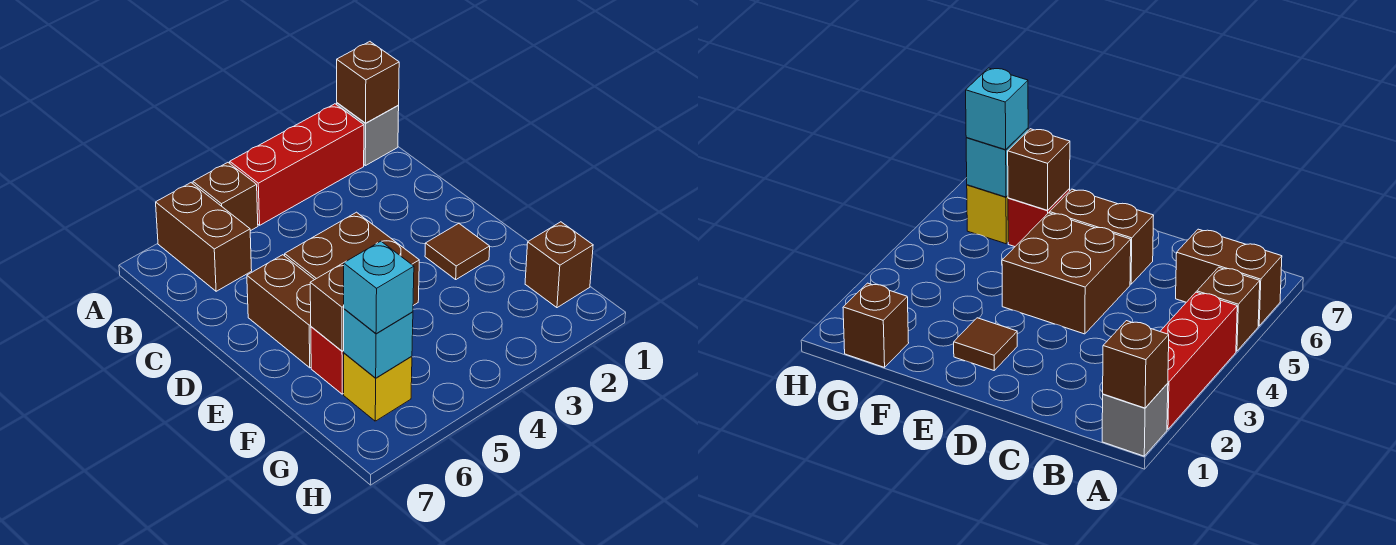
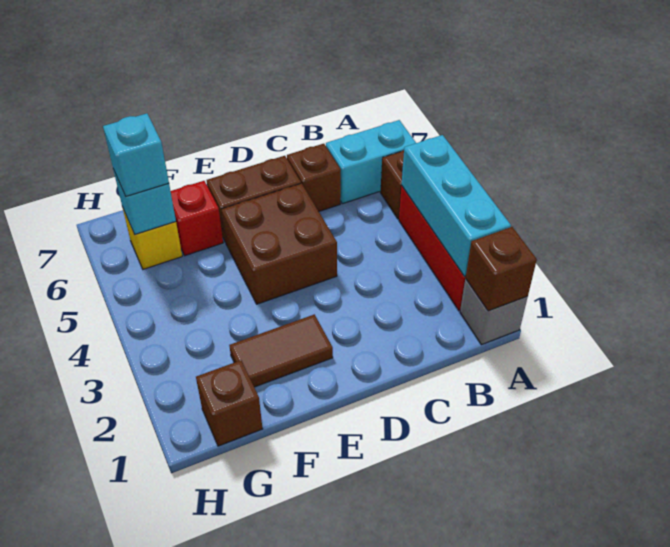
none -> cyan 1x3 brick [402,135,511,277]
brown 1x2 brick [156,183,252,291] -> cyan 1x2 brick [326,120,416,204]
brown 1x1 tile [425,224,490,279] -> brown 1x2 tile [229,314,333,387]
brown 1x1 brick [310,263,344,351] -> brown 1x1 brick moved to [287,144,341,211]

